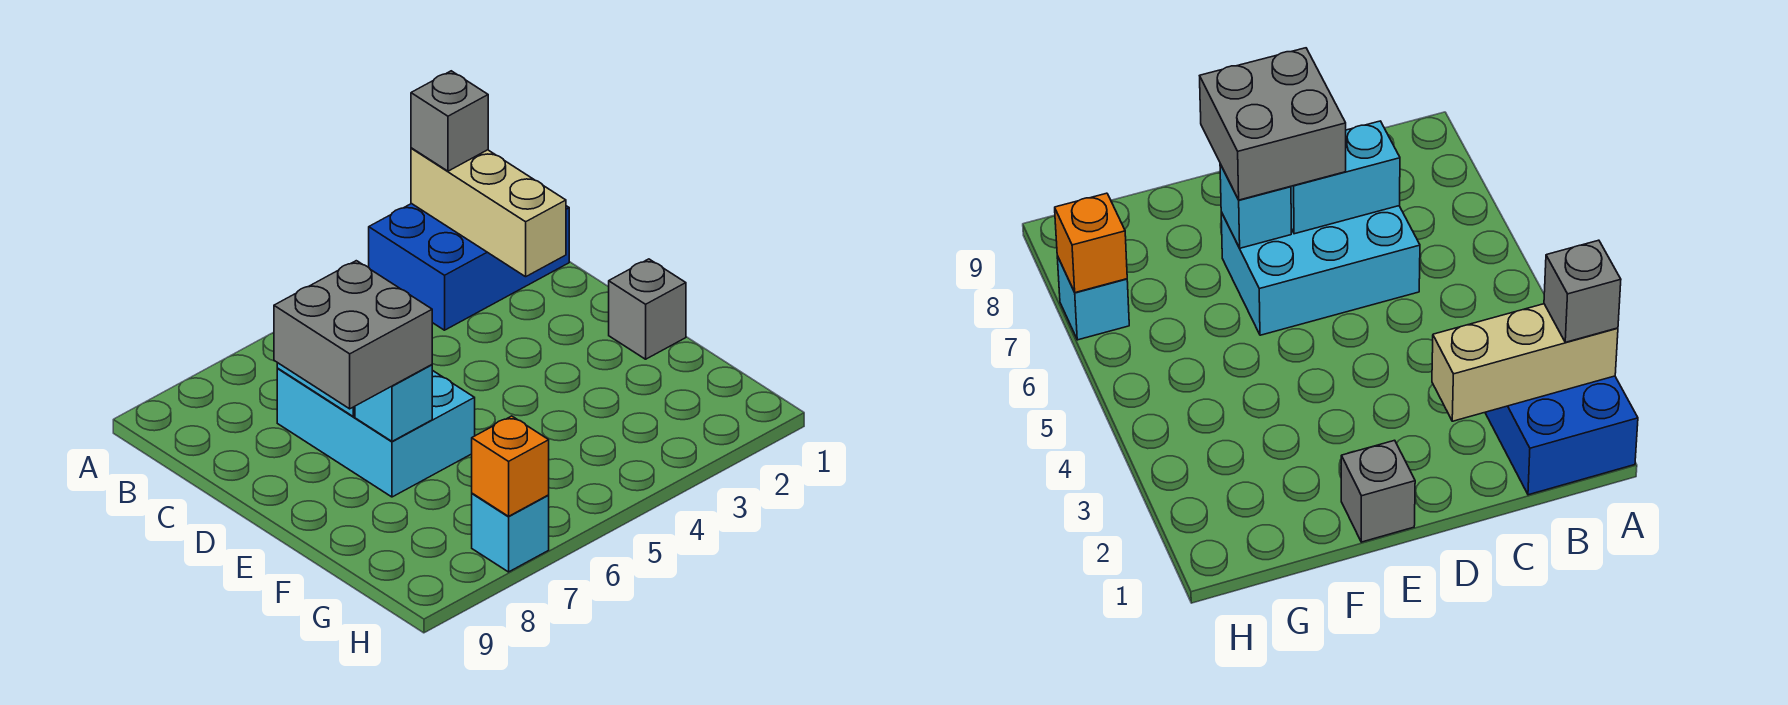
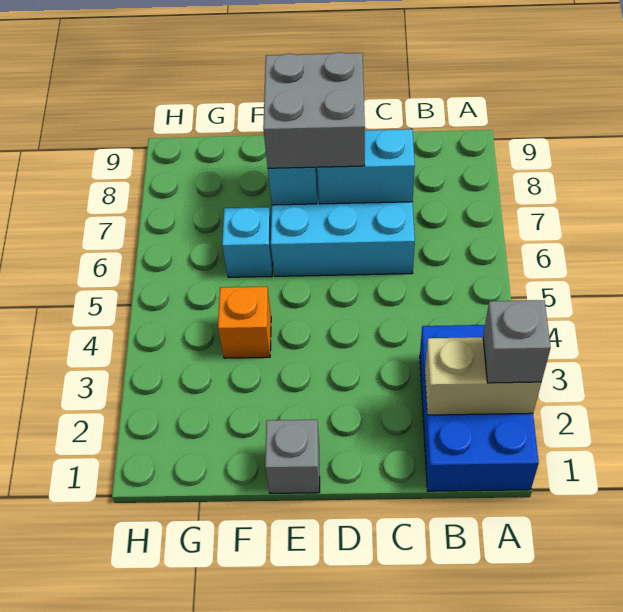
tan 1x3 brick [411,148,566,277] -> tan 1x2 brick [425,337,541,415]
cyan 1x1 brick [472,493,549,572] -> cyan 1x1 brick moved to [222,207,273,277]
orange 1x1 brick [472,416,549,516] -> orange 1x1 brick moved to [218,287,271,358]

